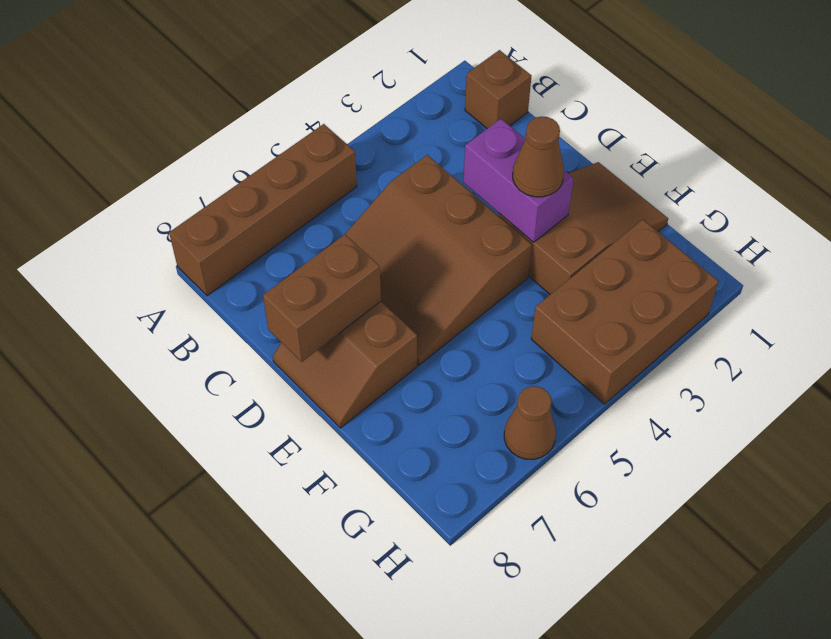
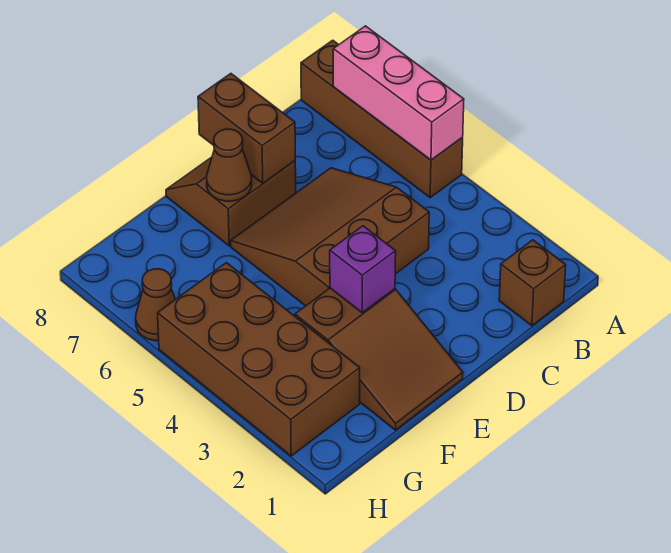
none -> pink 1x3 brick [333,26,464,160]
purple 1x2 brick [463,119,574,242] -> purple 1x1 brick [330,226,396,313]
brown 1x1 cone [513,117,564,197] -> brown 1x1 cone moved to [207,129,252,201]
brown 2x3 brick [531,220,719,404] -> brown 2x4 brick [158,263,360,456]

